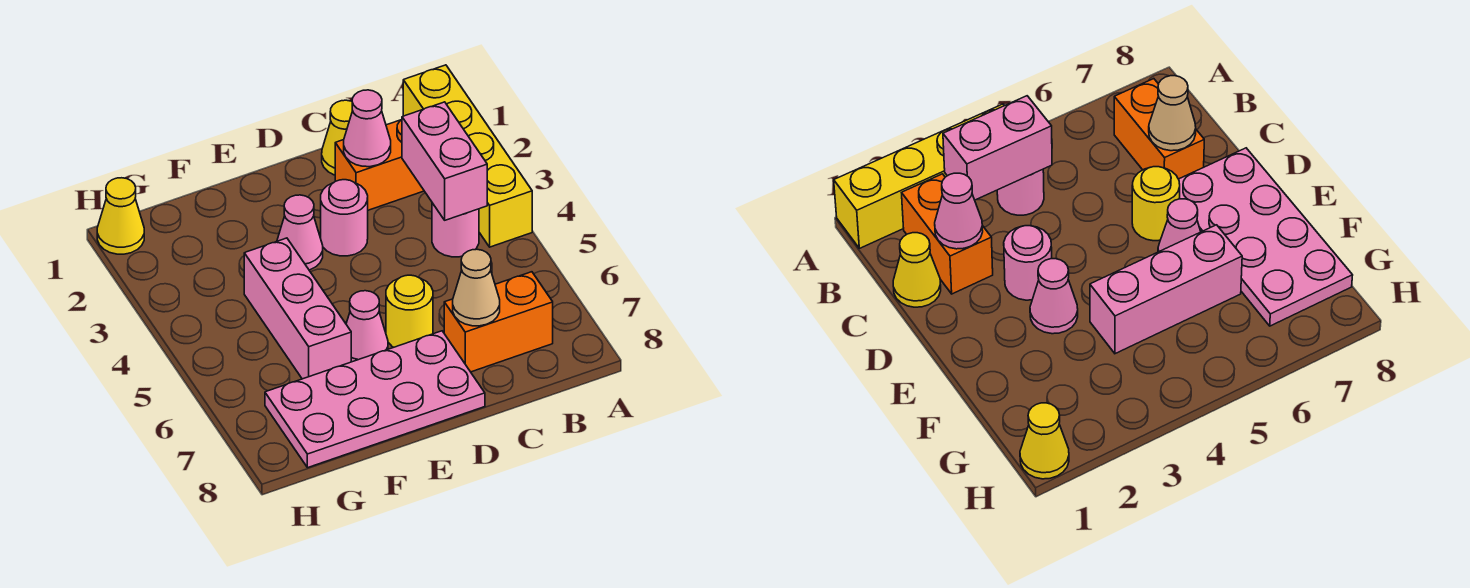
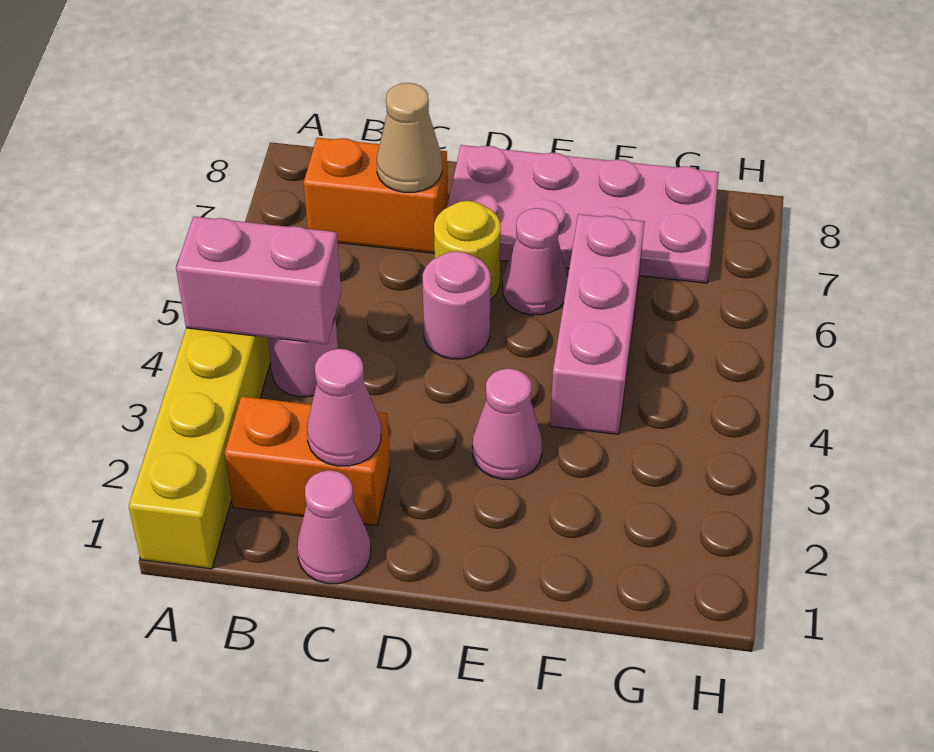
pink 1x2 brick [402,102,487,220] -> pink 1x2 brick turned to [176,217,341,344]
yellow 1x1 cone [322,100,353,175] -> pink 1x1 cone [297,470,371,584]
pink 1x1 round brick [321,180,368,256] -> pink 1x1 round brick moved to [423,251,491,359]
yellow 1x1 cone [97,178,144,254] -> none

